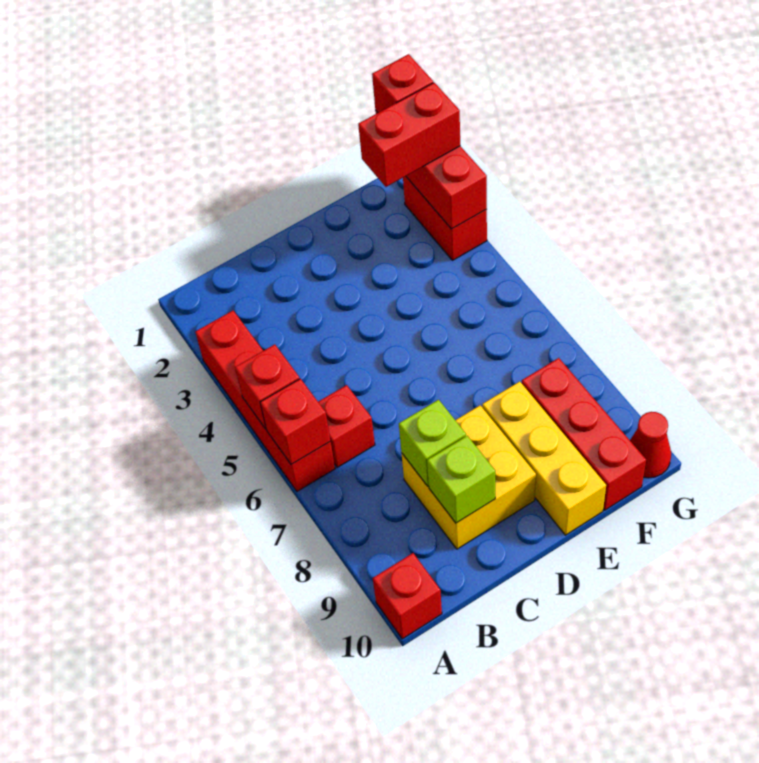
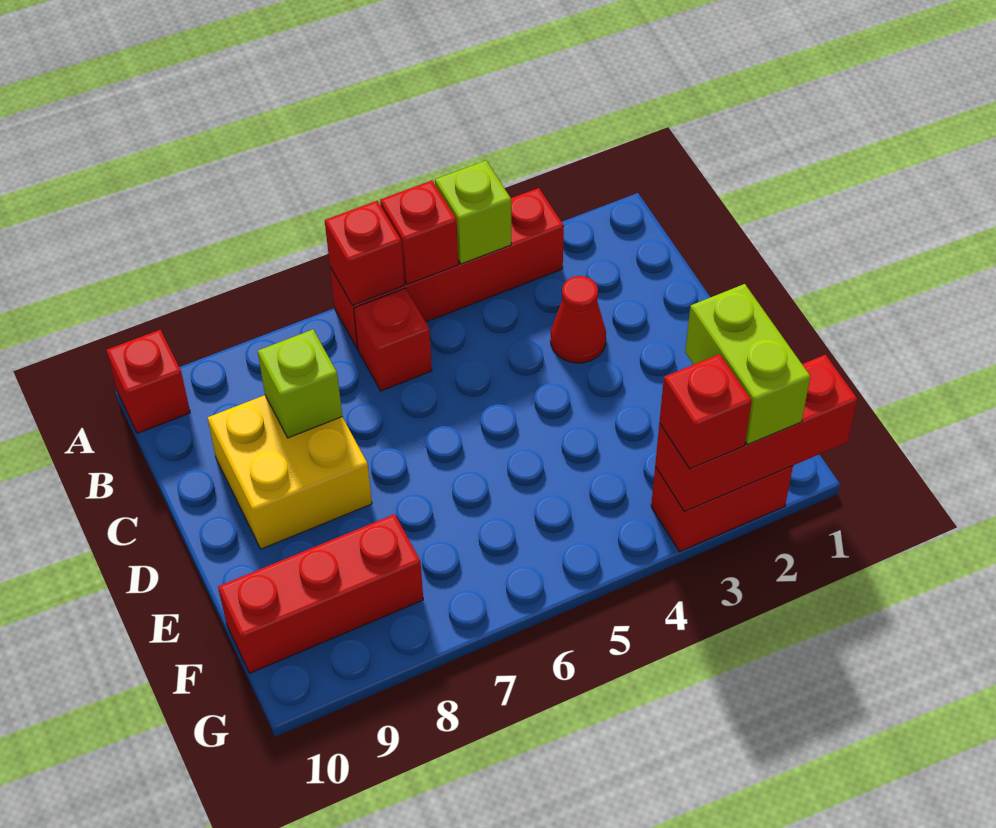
lime 1x1 brick [427,436,495,523] -> lime 1x1 brick moved to [435,161,511,264]
yellow 1x3 brick [482,382,606,535] -> none
red 1x2 brick [358,83,460,187] -> lime 1x2 brick [685,284,810,444]
red 1x1 brick [372,54,433,113] -> red 1x1 brick moved to [659,354,752,469]
red 1x1 cone [630,412,671,478] -> red 1x1 cone moved to [551,276,606,363]

